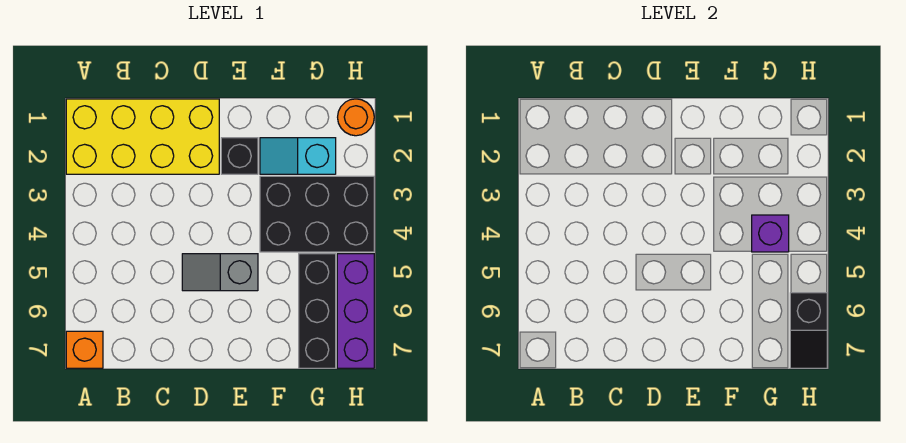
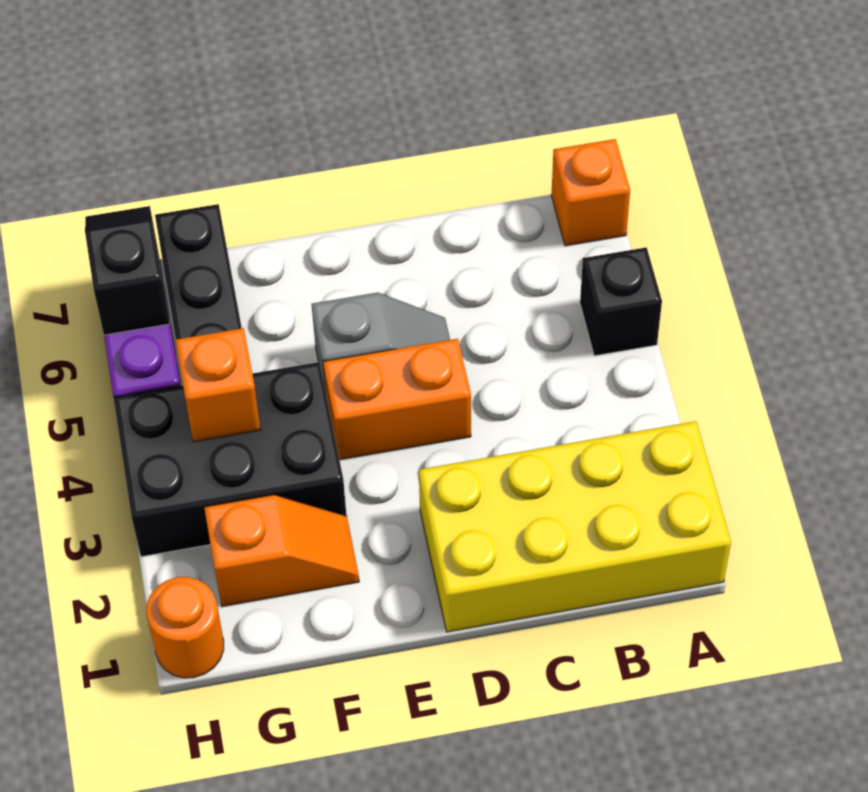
none -> orange 1x2 brick [323,339,471,460]
black 1x1 brick [221,138,258,174] -> black 1x1 brick moved to [580,247,662,356]
cyan 1x2 slope [260,138,336,174] -> orange 1x2 slope [204,495,359,607]
purple 1x1 brick [752,215,789,252] -> orange 1x1 brick [176,328,261,442]

